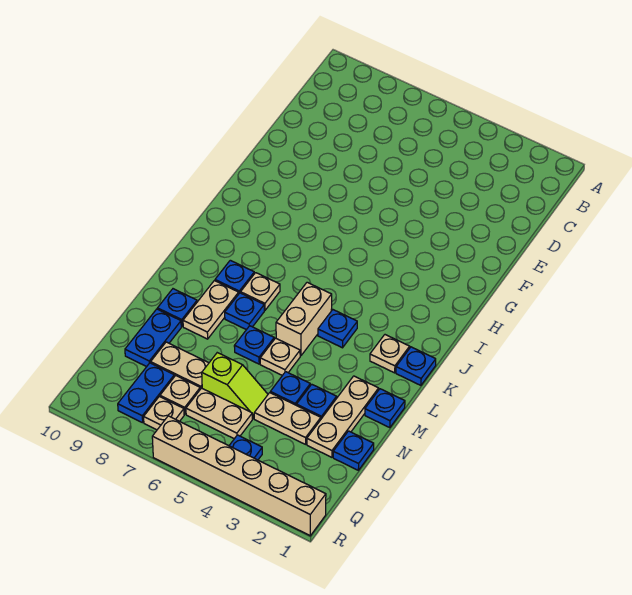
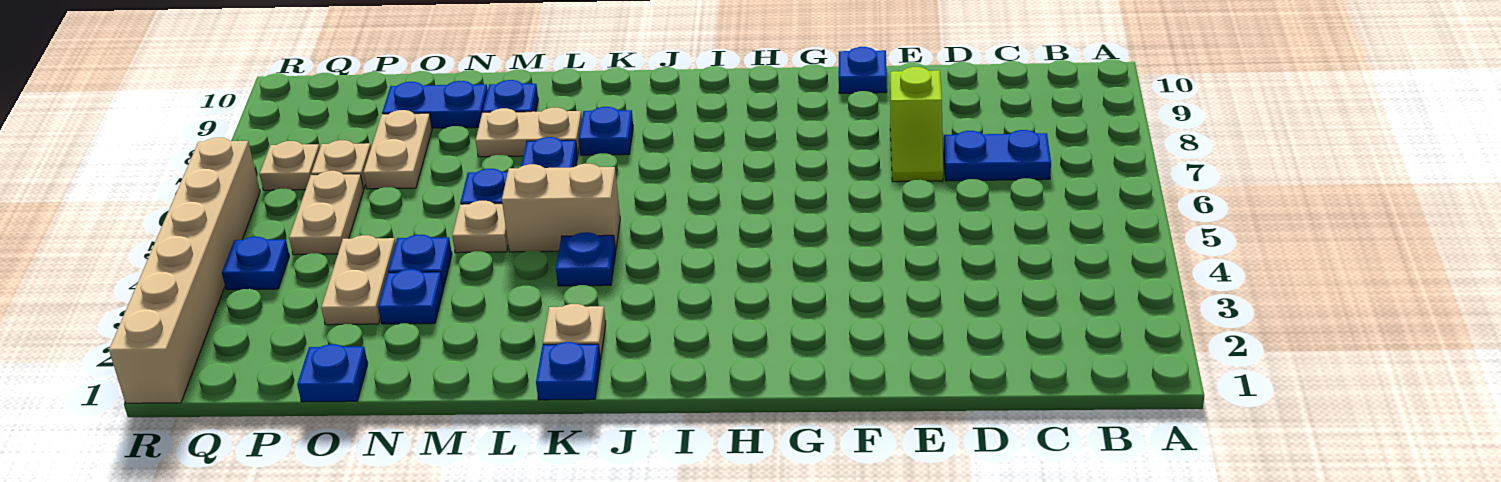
tan 1x1 plate [241,273,280,310] -> none
blue 1x1 plate [365,389,405,428] -> blue 1x1 plate moved to [839,47,887,93]
tan 1x3 plate [307,376,379,457] -> none
lime 1x2 slope [202,353,268,419] -> lime 1x2 slope moved to [890,67,943,182]
blue 1x2 plate [118,363,174,423] -> blue 1x2 plate moved to [944,130,1051,181]

